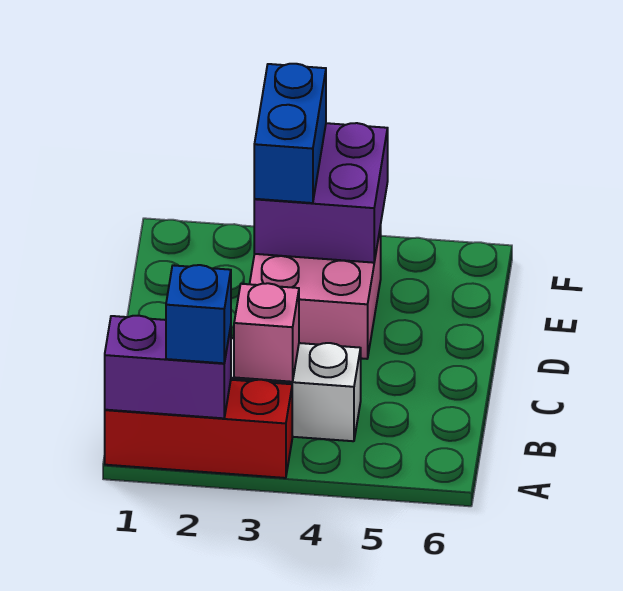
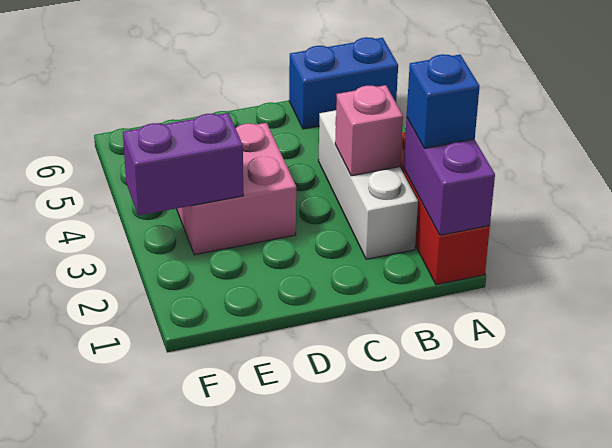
purple 2x2 brick [254,123,388,263] -> purple 1x2 brick [123,113,243,216]
blue 1x2 brick [254,64,326,203] -> blue 1x2 brick moved to [289,37,398,129]

